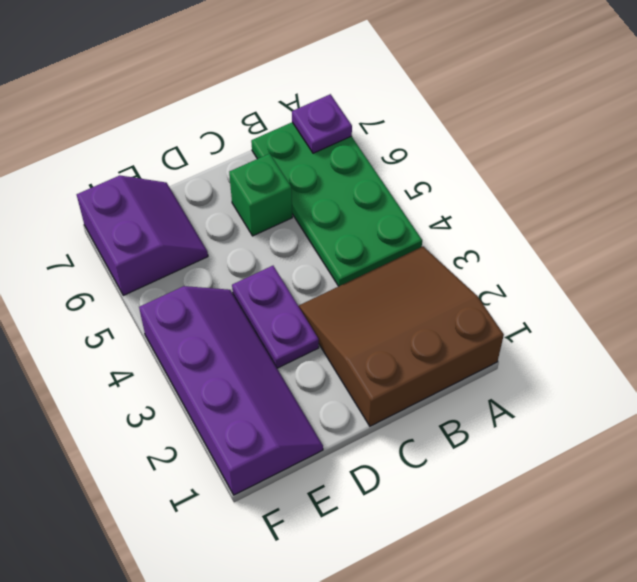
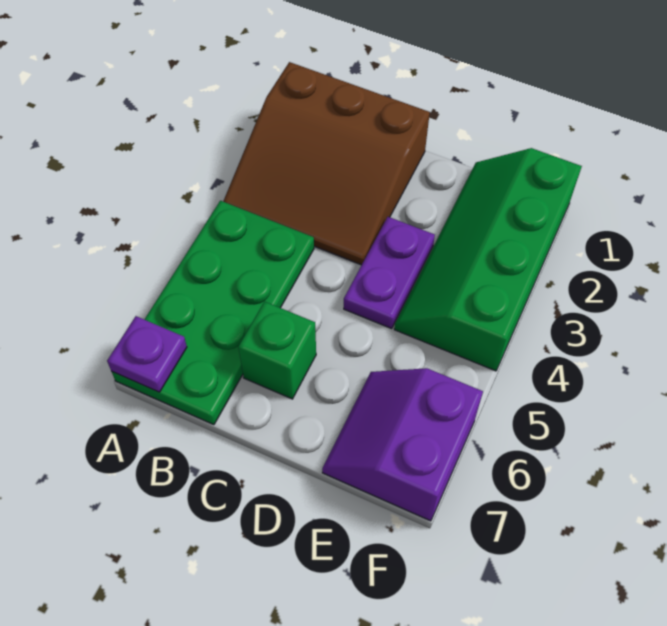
purple 2x4 slope [139,286,323,495] -> green 2x4 slope [394,148,582,371]

